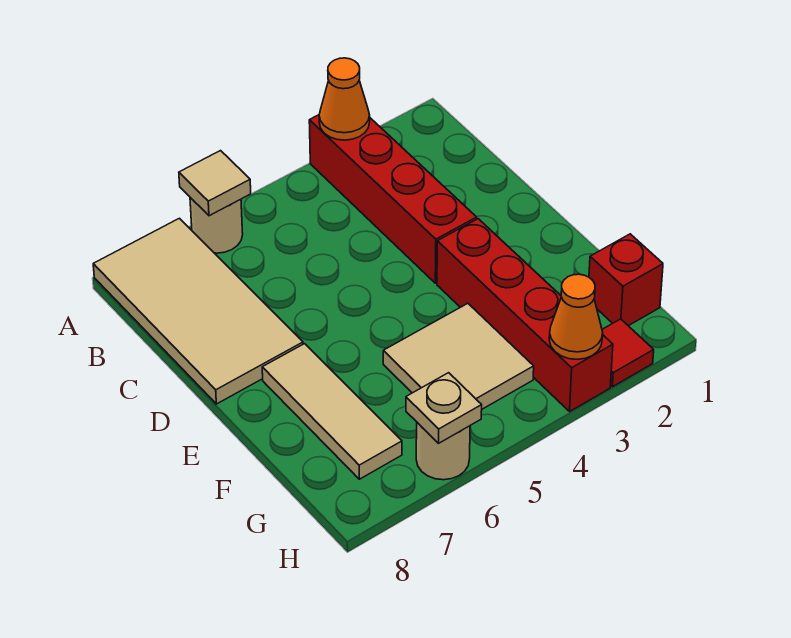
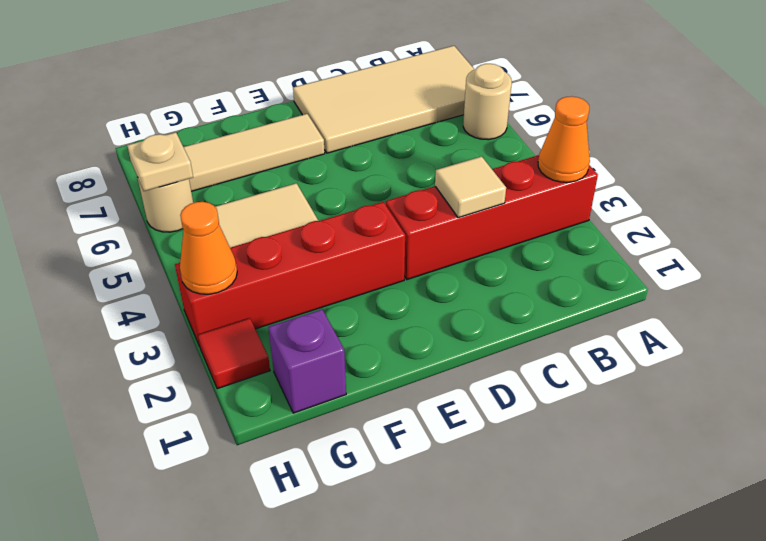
tan 1x1 tile [179,151,251,216] -> tan 1x1 tile moved to [435,156,506,218]
red 1x1 brick [589,234,663,326] -> purple 1x1 brick [268,309,346,413]

